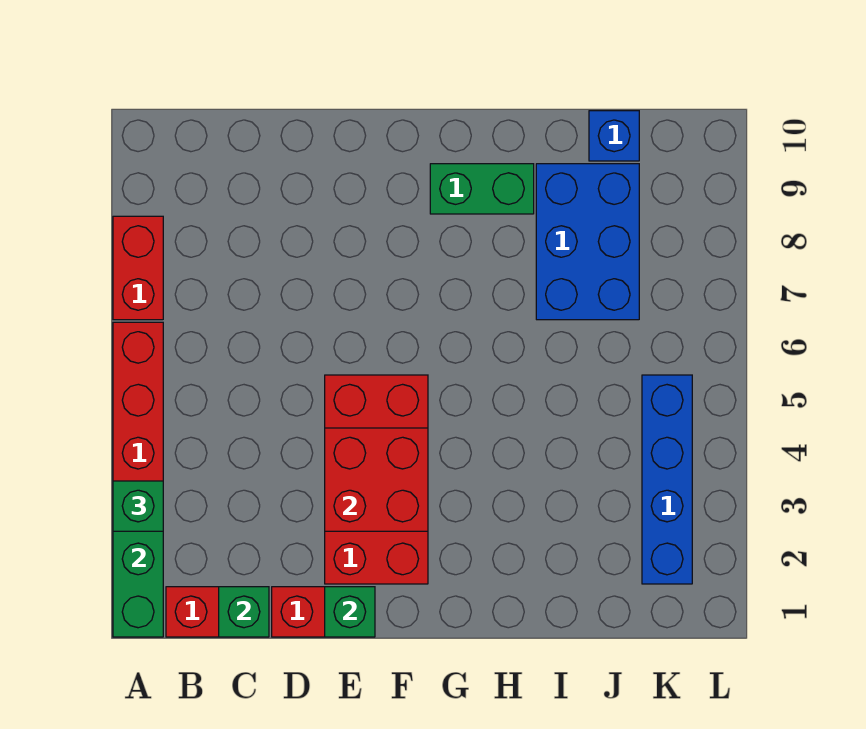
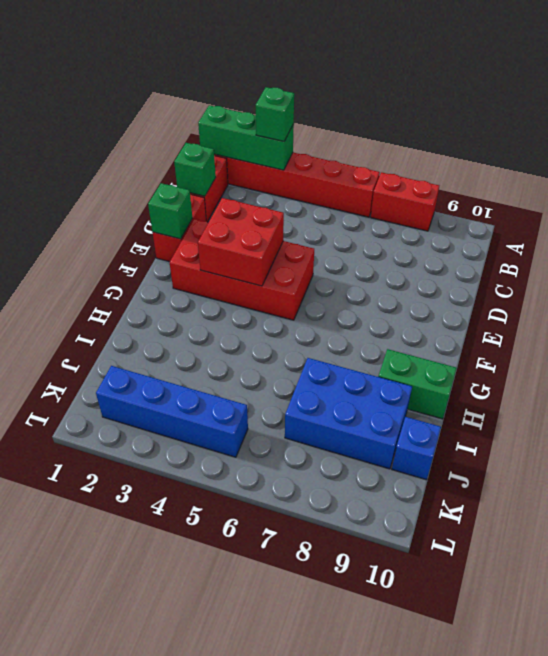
green 1x2 brick [430,164,534,214] -> green 1x2 brick turned to [378,349,457,419]

